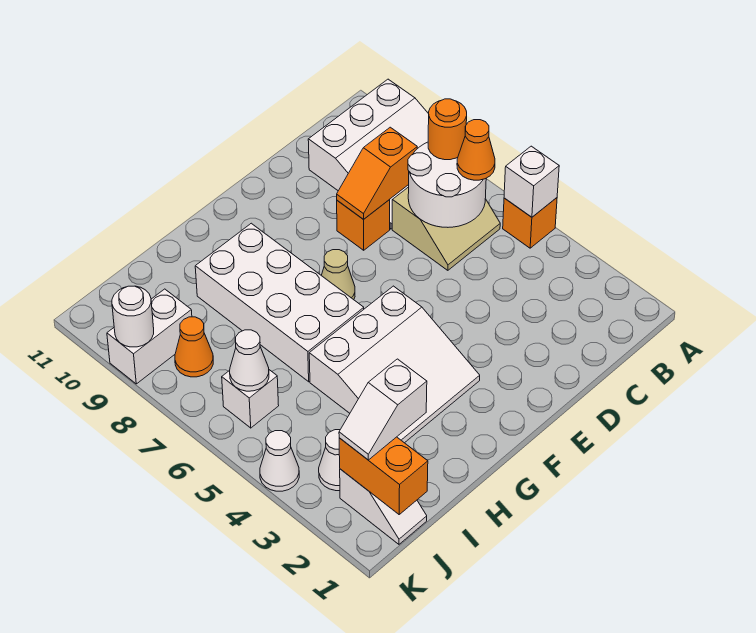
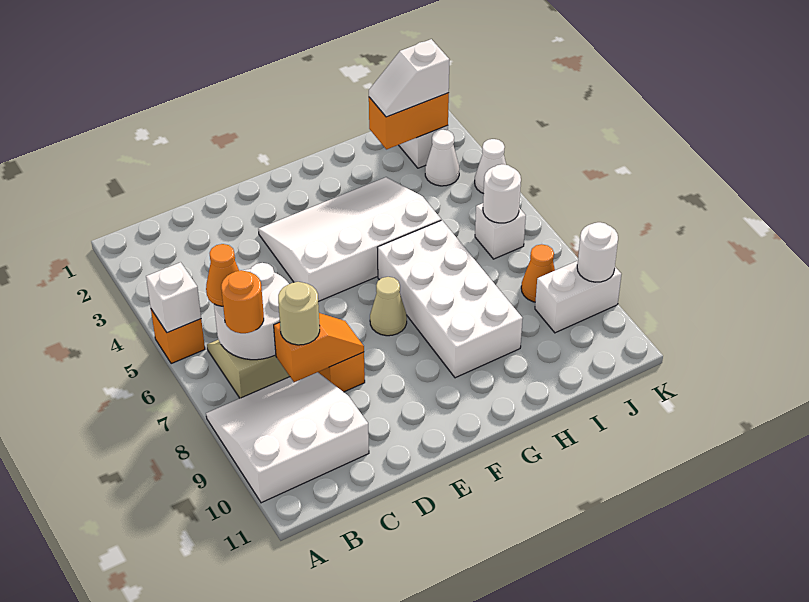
none -> tan 1x1 round brick [278,282,320,345]
white 3x3 slope [309,286,480,443] -> white 3x4 slope [258,177,441,302]
white 1x2 slope [339,359,427,460] -> white 1x2 slope turned to [369,39,449,117]
orange 1x2 brick [339,437,428,514] -> orange 1x2 brick turned to [369,93,449,149]
white 1x1 cone [230,330,269,391] -> white 1x1 round brick [483,164,521,223]

